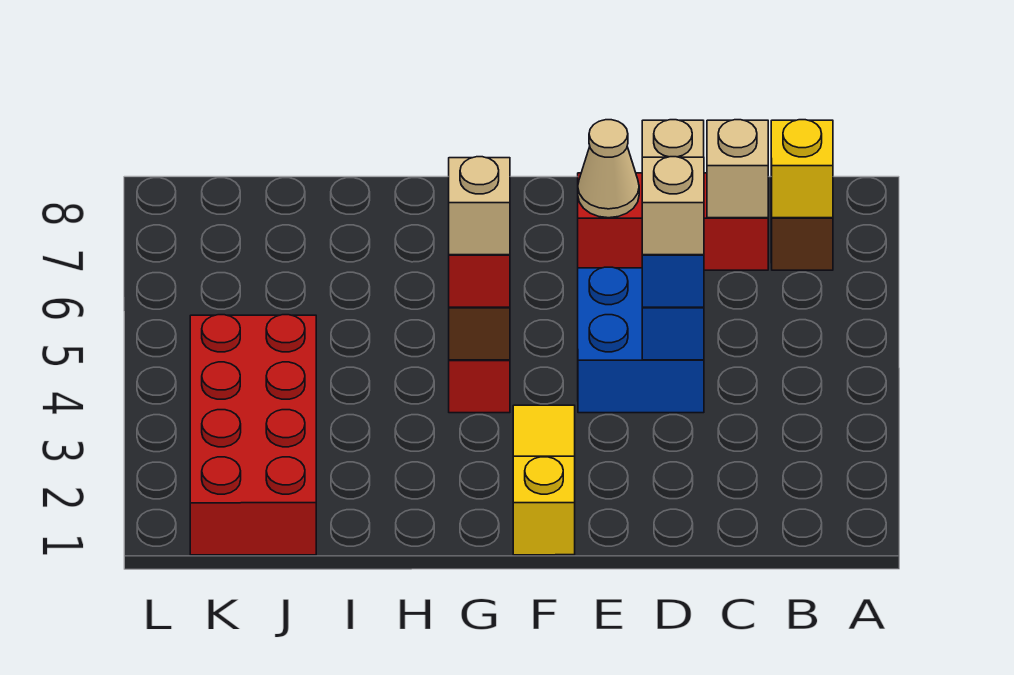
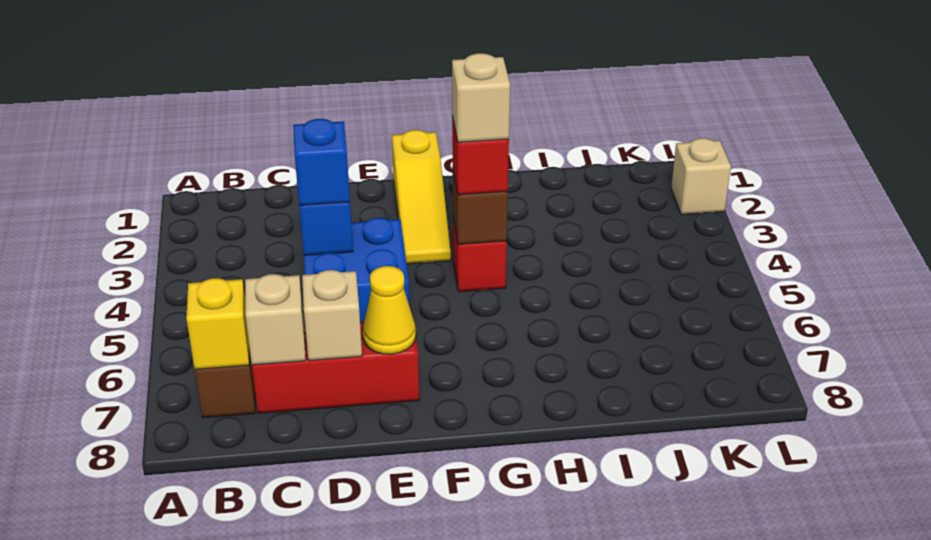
tan 1x1 brick [642,157,704,255] -> tan 1x1 brick moved to [671,138,731,215]
tan 1x1 cone [578,120,639,218] -> yellow 1x1 cone [363,266,416,354]
red 2x4 brick [190,315,316,555] -> none

